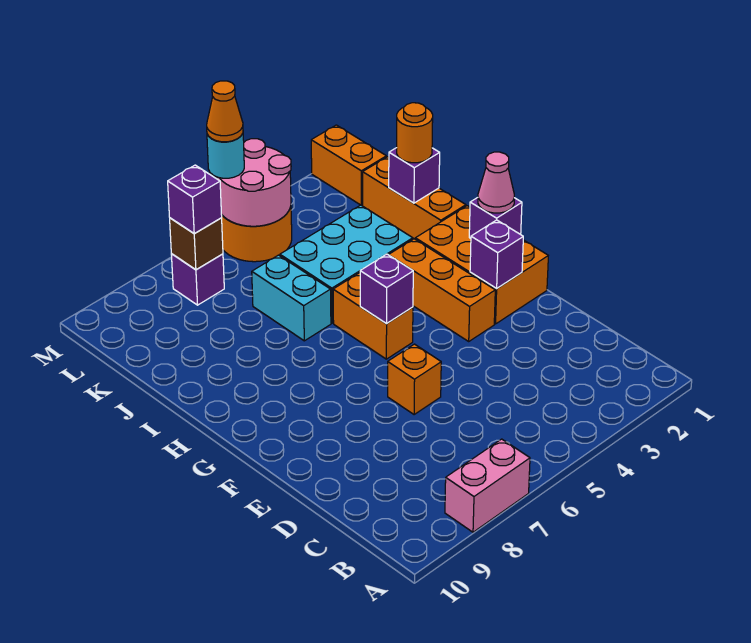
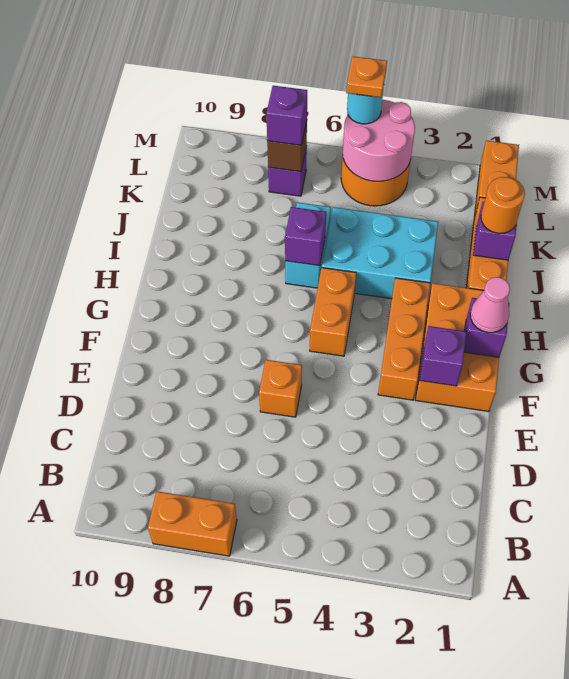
pink 1x2 brick [445,439,530,532] -> orange 1x2 brick [148,491,237,556]
purple 1x1 brick [360,254,413,324] -> purple 1x1 brick moved to [285,207,326,266]
orange 1x1 cone [207,81,243,142] -> orange 1x1 plate [346,56,387,98]

